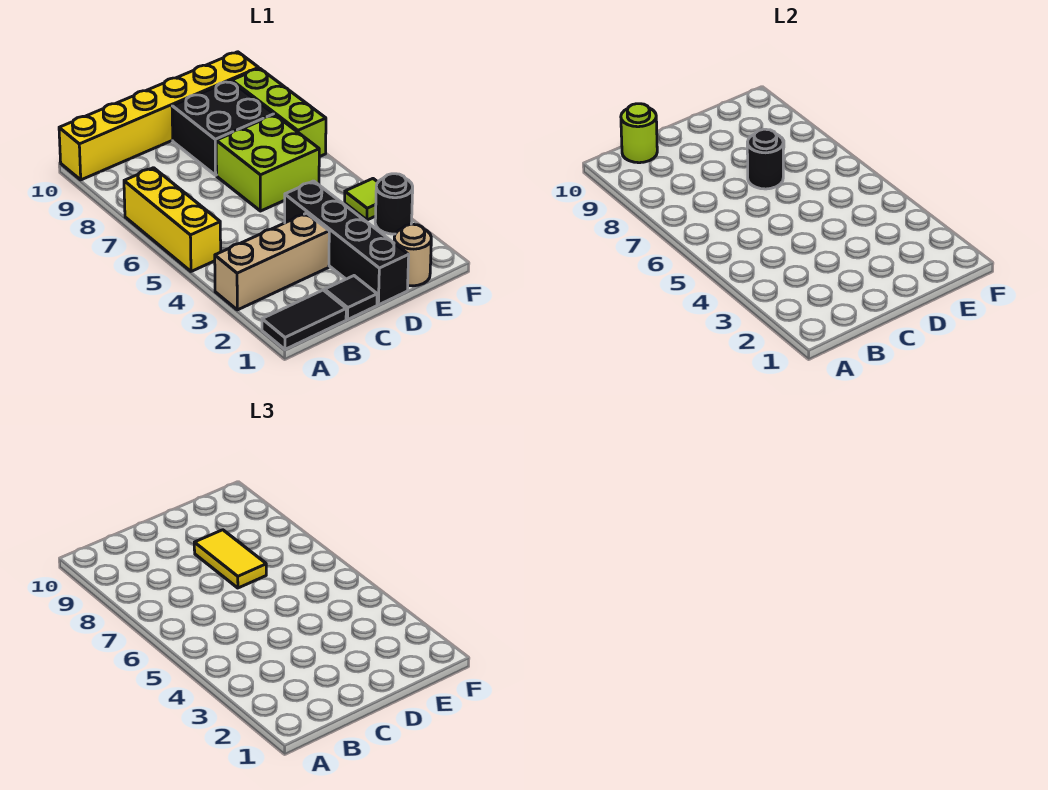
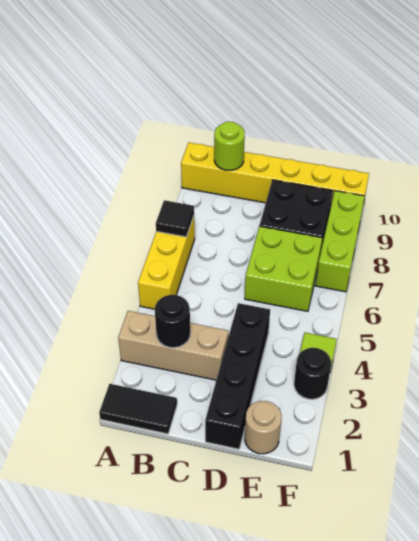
black 1x1 tile [325,276,377,319] -> black 1x1 tile moved to [156,200,194,237]
black 1x1 round brick [747,129,783,189] -> black 1x1 round brick moved to [155,295,190,348]
yellow 1x2 tile [194,530,266,588] -> none

